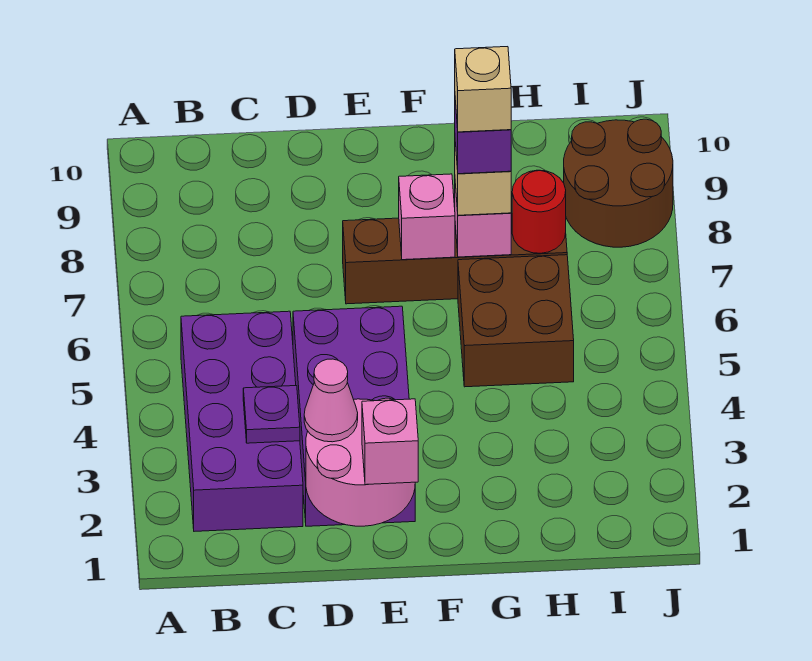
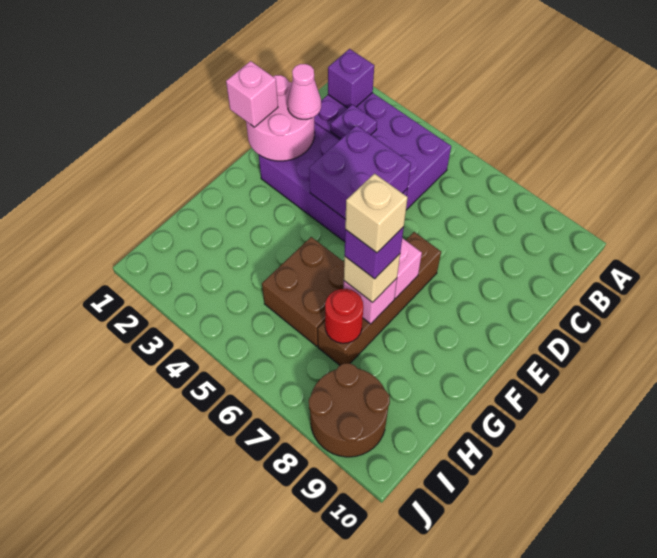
none -> purple 1x1 brick [328,49,374,108]
none -> purple 2x2 brick [309,125,411,219]

